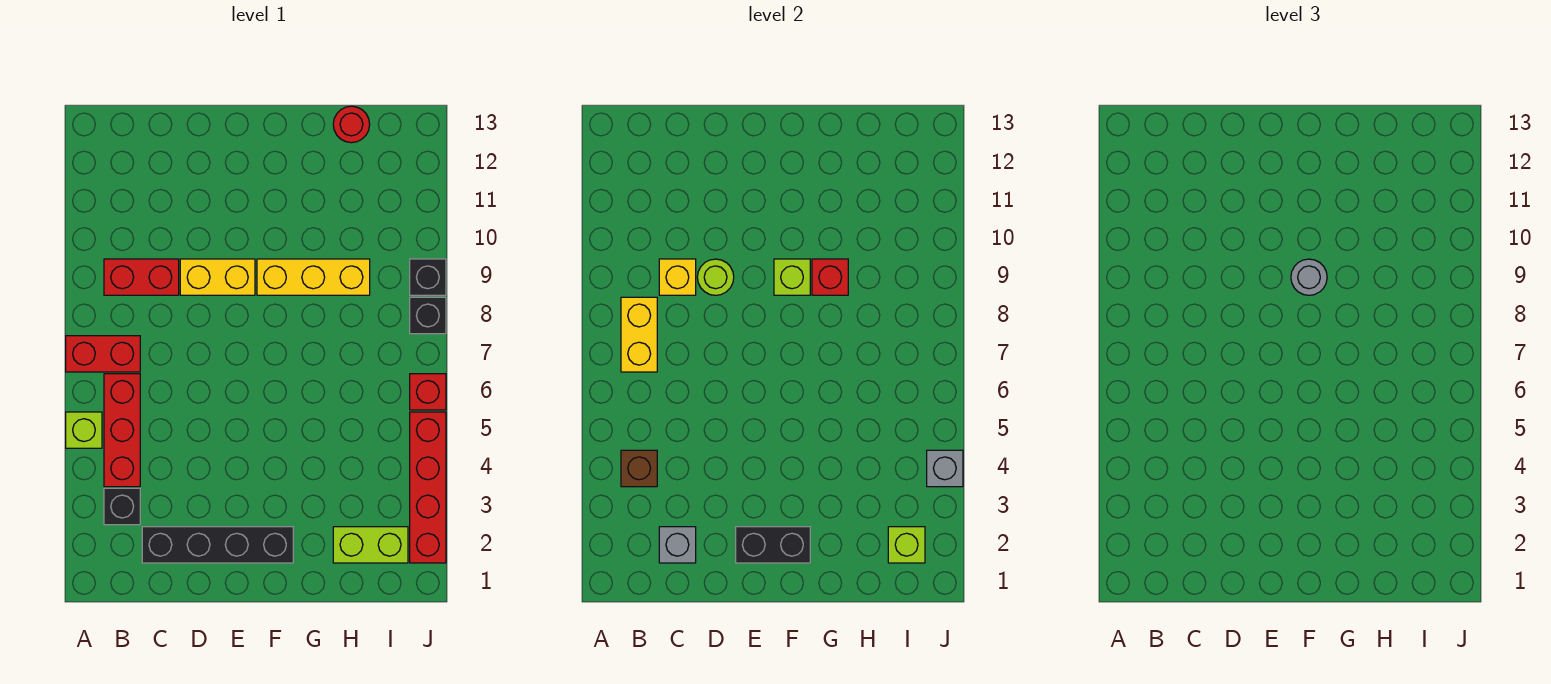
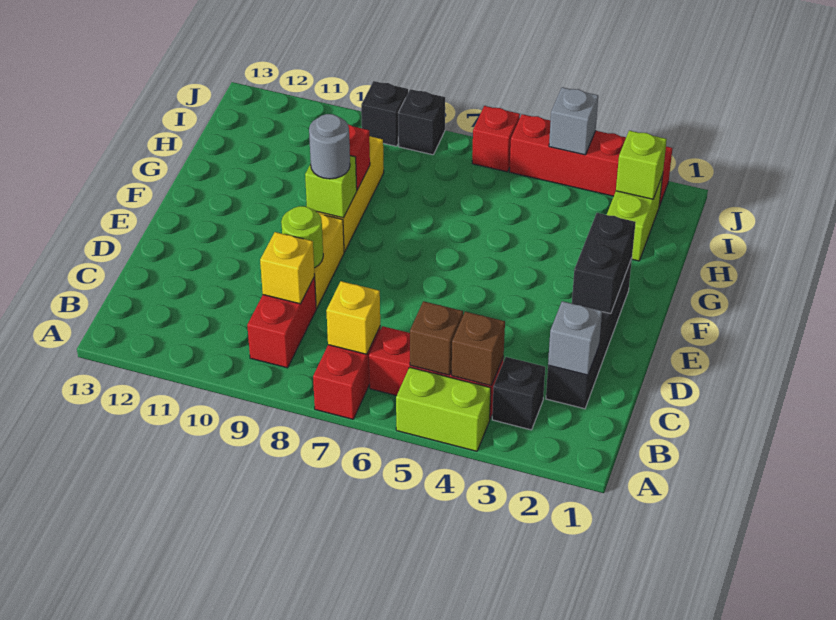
lime 1x1 brick [66,412,102,448] -> lime 1x2 brick [396,367,491,451]
none -> brown 1x1 brick [410,301,463,375]
yellow 1x2 brick [621,297,657,372] -> yellow 1x1 brick [326,281,380,354]
red 1x1 round brick [333,106,370,143] -> none

